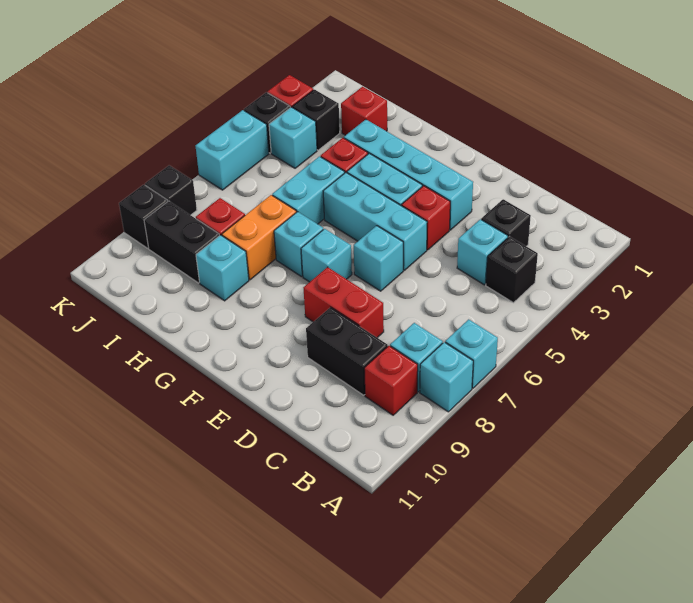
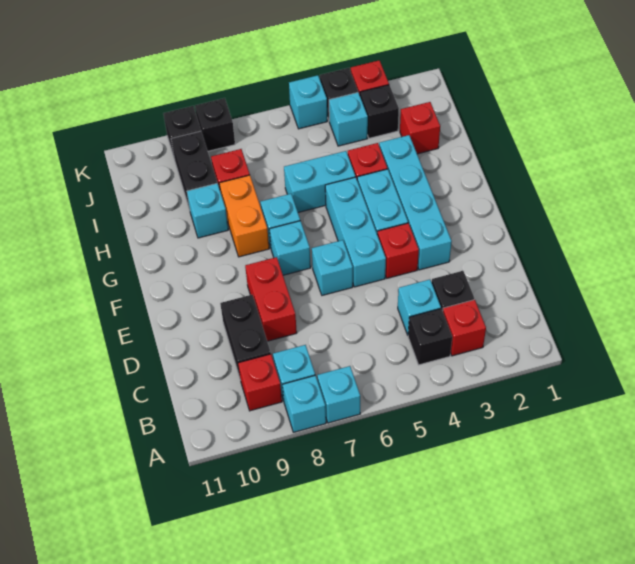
none -> red 1x1 brick [443,300,486,356]
orange 1x2 brick [222,195,296,280] -> orange 1x2 brick turned to [219,175,269,257]
cyan 1x2 brick [196,110,269,190] -> cyan 1x1 brick [289,75,327,129]

